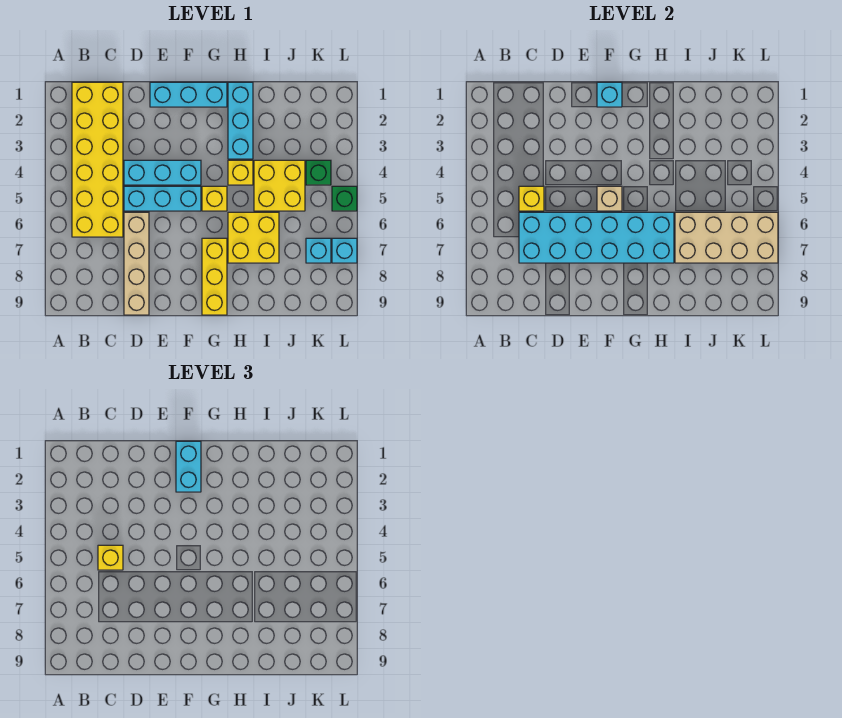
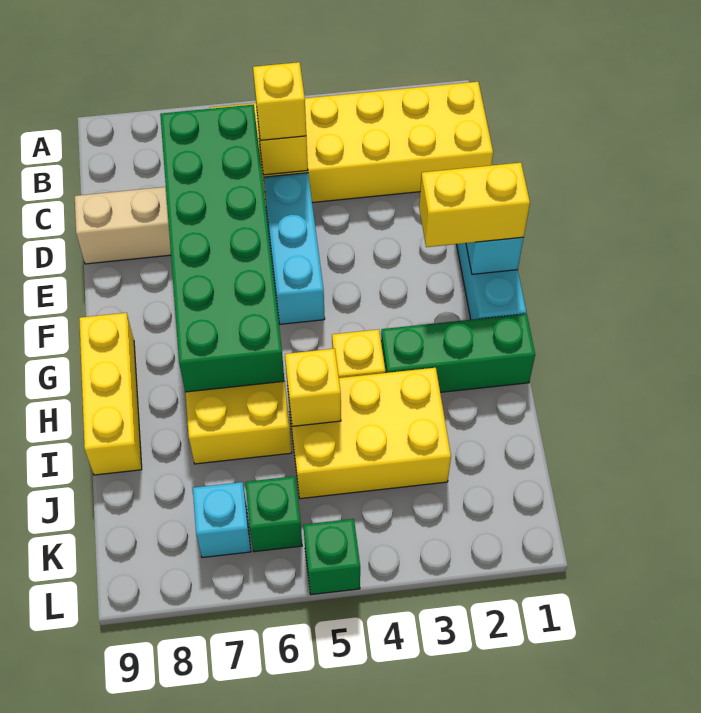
cyan 2x6 brick [519,212,674,263] -> green 2x6 brick [160,105,284,392]
cyan 1x3 brick [124,160,201,185] -> none
cyan 1x2 brick [176,441,201,492] -> yellow 1x2 brick [419,163,530,247]
tan 1x1 brick [597,186,622,211] -> none
yellow 1x1 brick [202,186,227,211] -> yellow 1x1 brick moved to [285,349,341,426]
yellow 1x3 brick [202,238,227,315] -> yellow 1x3 brick turned to [79,313,142,475]
cyan 1x3 brick [228,82,253,159] -> green 1x3 brick [381,314,535,392]
yellow 2x2 brick [254,160,305,211] -> yellow 2x3 brick [287,368,451,499]
tan 2x4 brick [675,212,778,263] -> none
green 1x1 brick [306,160,331,185] -> green 1x1 brick moved to [245,476,302,552]
cyan 1x1 brick [332,238,357,263] -> none

